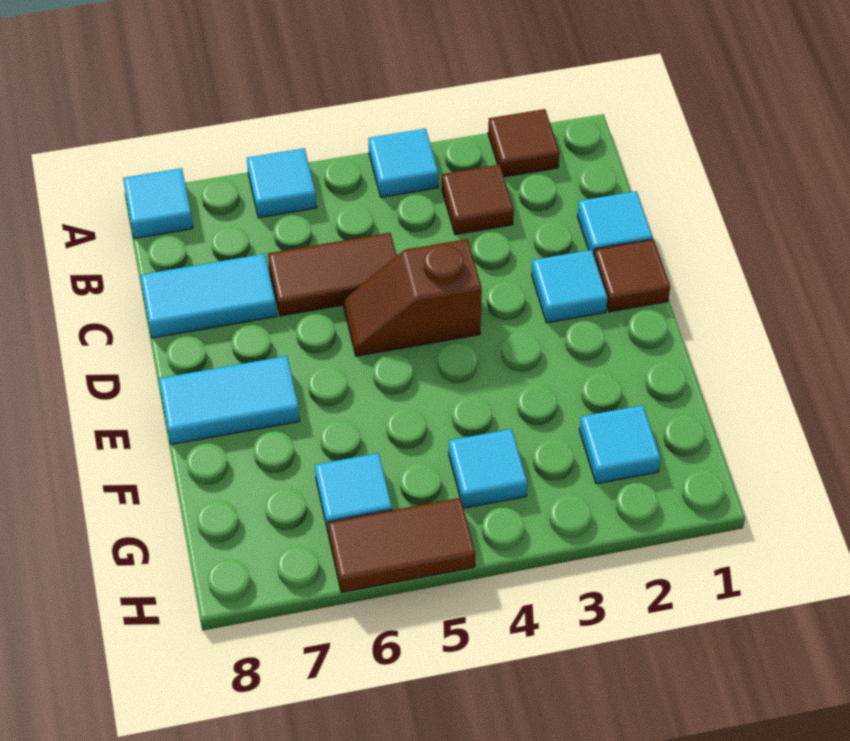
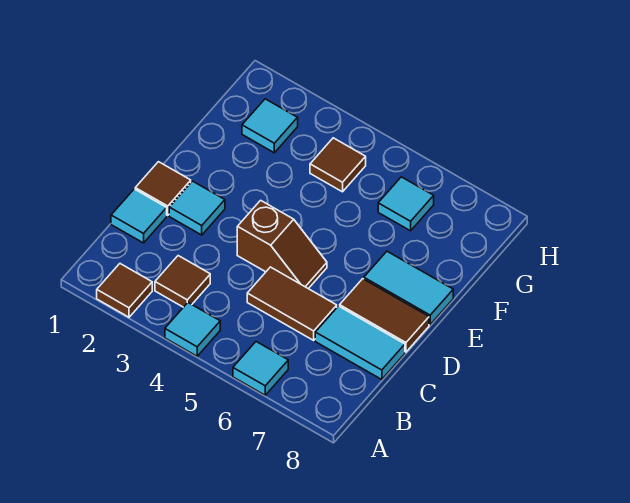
cyan 1x1 tile [123,168,193,238] -> none
cyan 1x1 tile [449,429,527,508] -> brown 1x1 tile [310,138,366,192]
brown 1x2 tile [328,498,476,592] -> brown 1x2 tile moved to [340,279,429,352]

